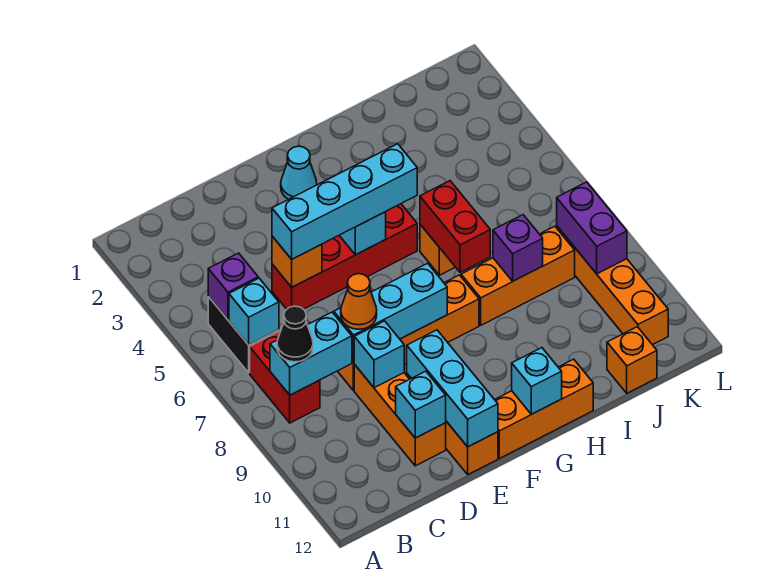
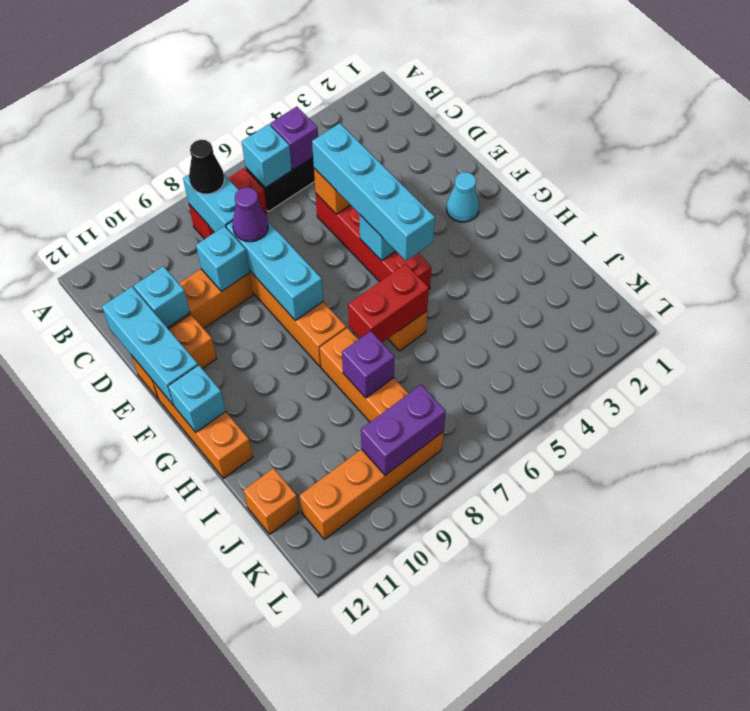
orange 1x1 cone [341,274,377,329] -> purple 1x1 cone [232,187,268,242]
cyan 1x3 brick [407,330,498,447] -> cyan 1x3 brick turned to [102,287,198,405]

